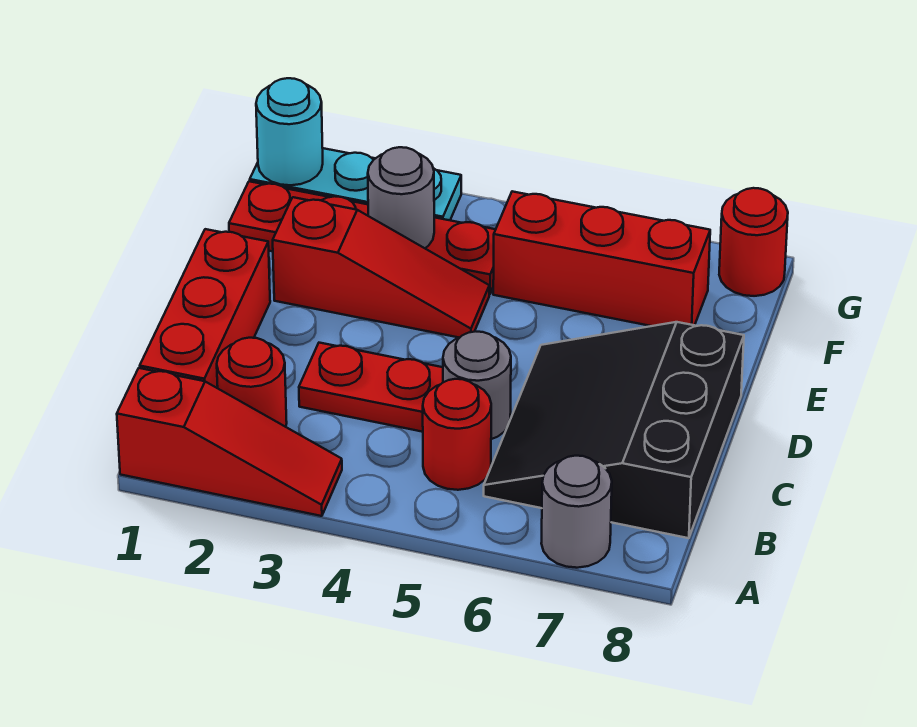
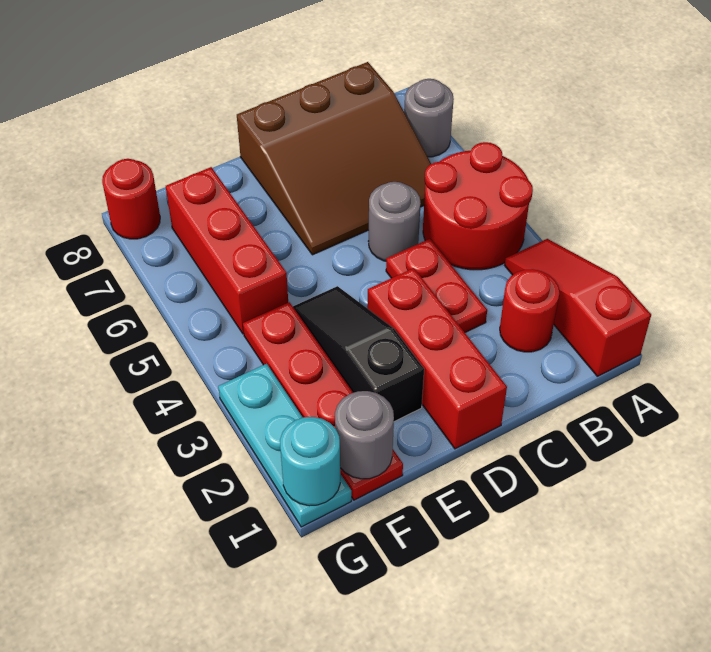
red 1x3 brick [140,229,270,388] -> red 1x3 brick turned to [367,268,507,449]
red 1x1 round brick [423,379,491,490] -> red 2x2 round brick [423,142,533,270]
black 3x3 slope [484,322,744,538] -> brown 3x3 slope [237,62,431,255]
red 1x3 slope [273,197,489,338] -> black 1x3 slope [293,286,424,422]
grey 1x1 round brick [368,147,434,248] -> grey 1x1 round brick moved to [335,391,394,479]

